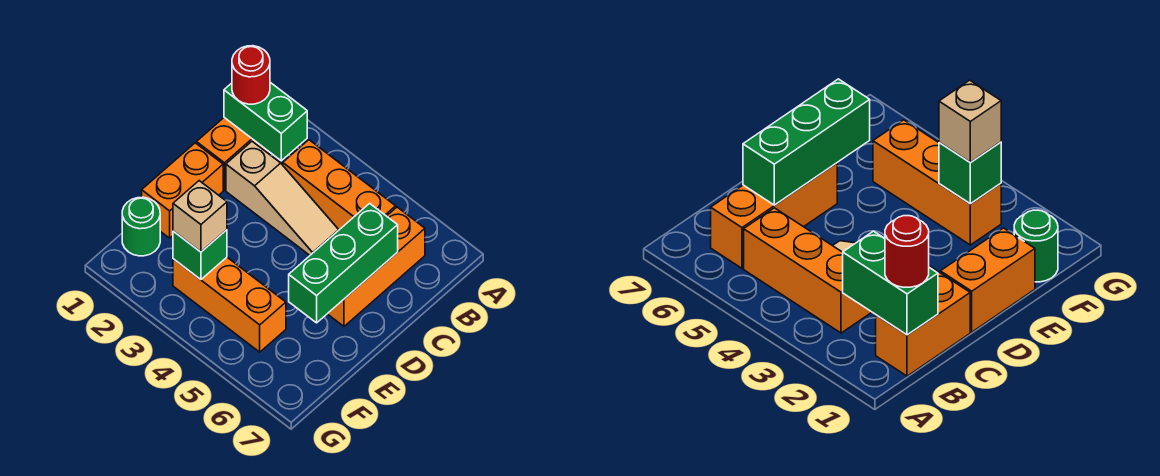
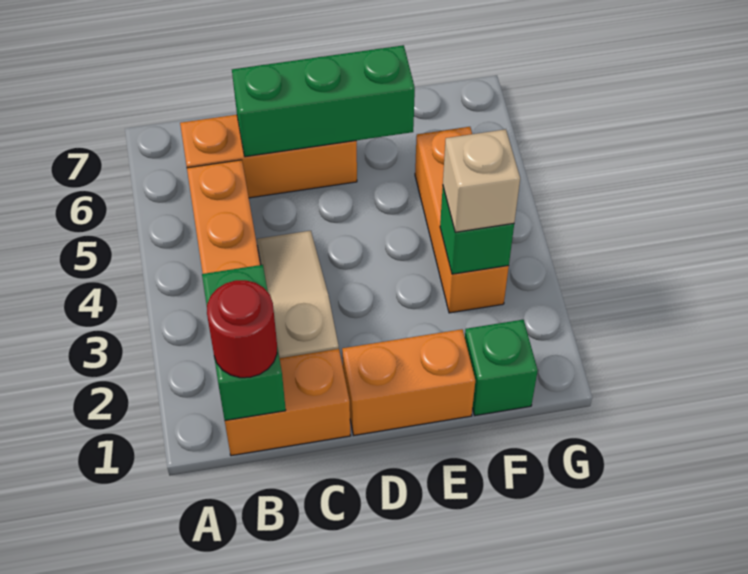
green 1x1 round brick [122,197,160,256] -> green 1x1 brick [465,320,538,416]

